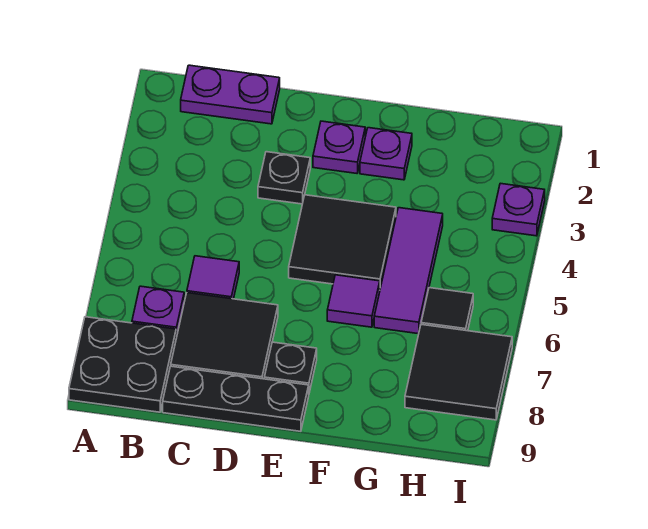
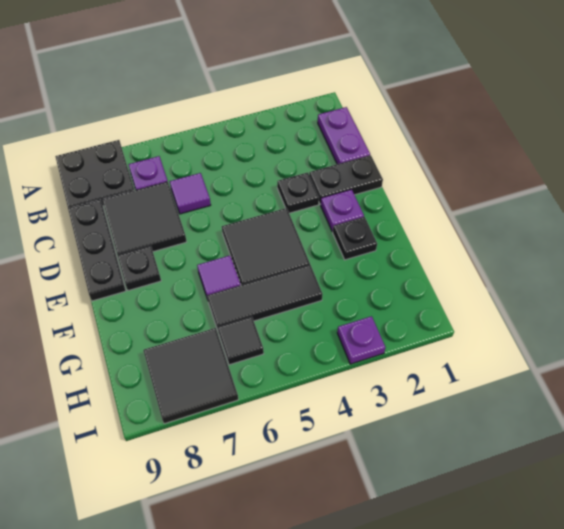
none -> black 1x2 plate [309,155,383,204]
purple 1x1 plate [360,128,412,180] -> black 1x1 plate [333,217,377,260]
purple 1x3 tile [374,208,443,334] -> black 1x3 tile [207,265,323,330]

